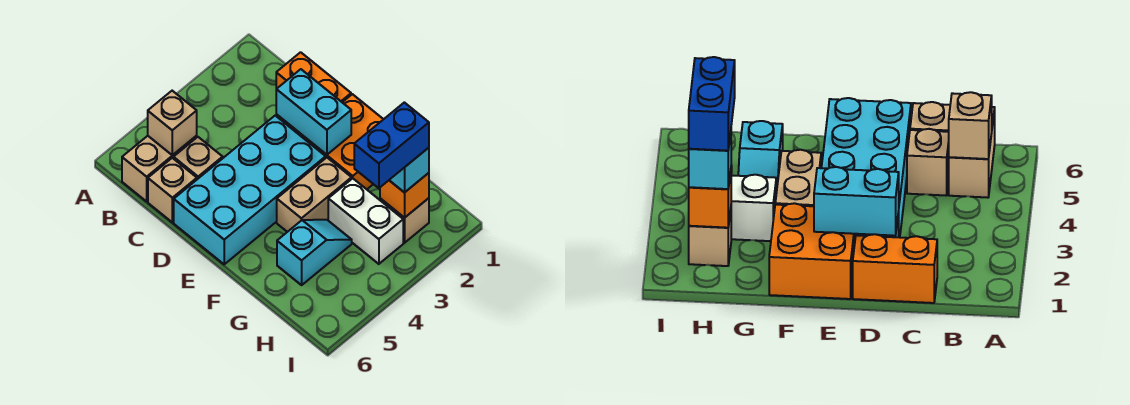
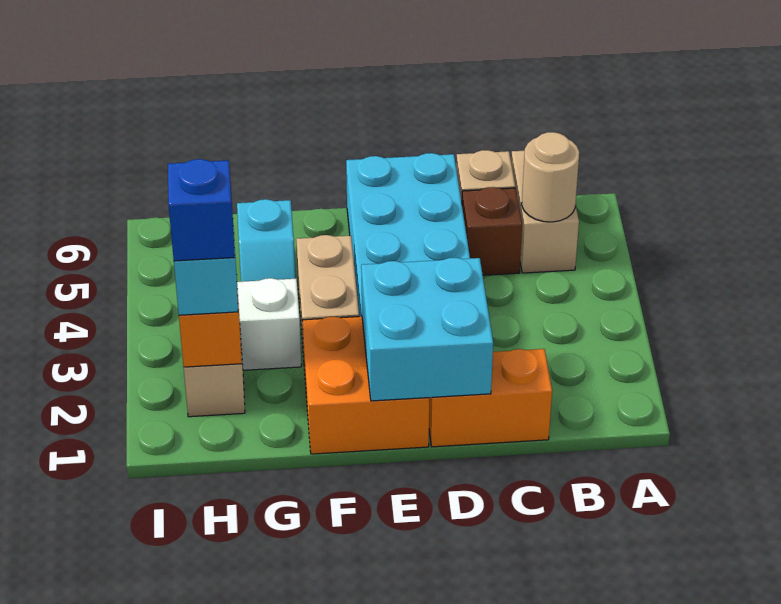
tan 1x1 brick [148,91,197,155] -> tan 1x1 round brick [522,132,579,222]
tan 1x1 brick [174,137,223,179] -> brown 1x1 brick [462,187,522,275]
cyan 1x2 brick [276,69,351,155] -> cyan 2x2 brick [361,258,493,401]
blue 1x2 brick [354,102,429,188] -> blue 1x1 brick [168,159,235,261]

